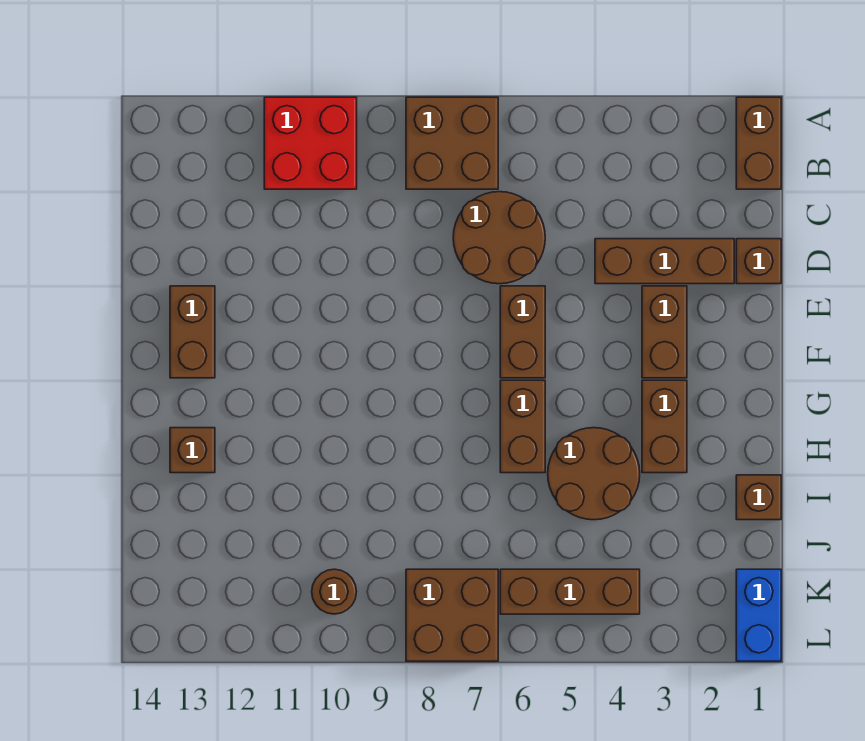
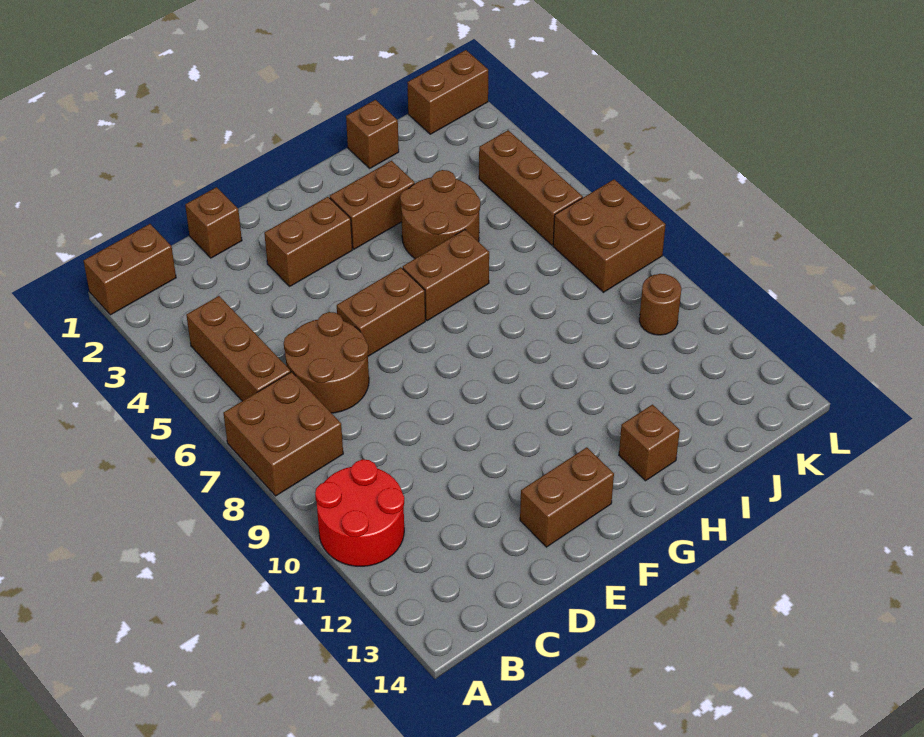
red 2x2 brick [264,97,357,189] -> red 2x2 round brick [315,459,404,566]
brown 1x3 brick [595,239,734,284] -> brown 1x3 brick moved to [186,296,291,401]
blue 1x2 brick [736,569,781,661] -> brown 1x2 brick [407,50,488,134]

